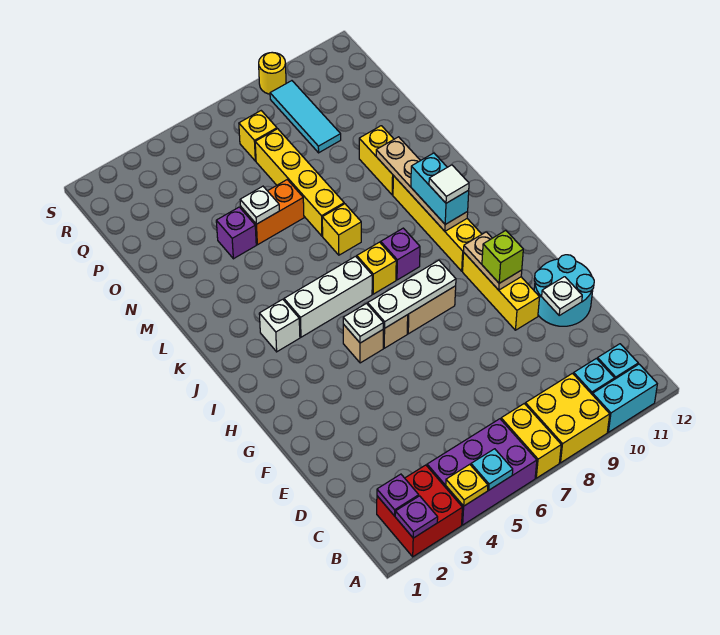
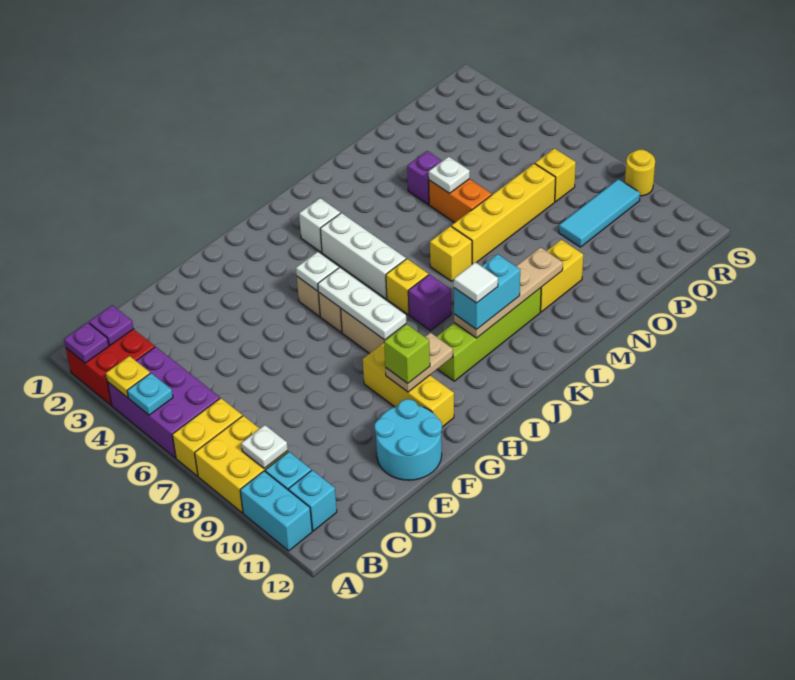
white 1x1 plate [542,277,582,315] -> white 1x1 plate moved to [241,425,288,469]
yellow 1x3 brick [463,253,540,330] -> yellow 1x3 brick turned to [363,343,454,427]
yellow 1x4 brick [393,176,482,271] -> lime 1x4 brick [437,288,541,381]

